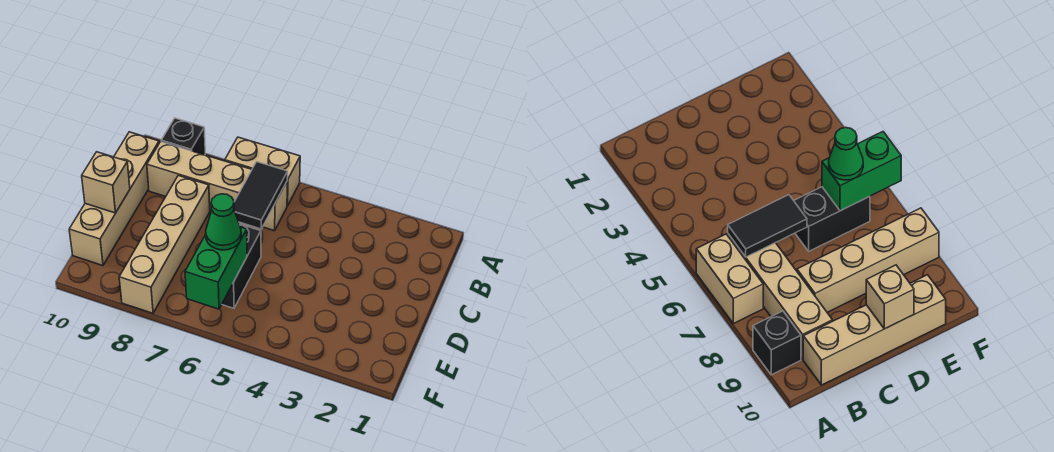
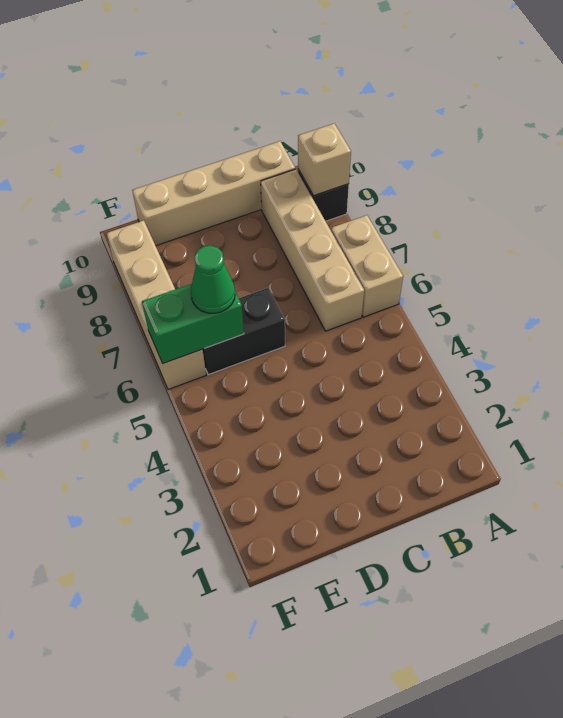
black 1x2 tile [234,162,288,229] -> none
tan 1x4 brick [119,175,210,313] -> tan 1x4 brick turned to [106,220,206,390]
tan 1x1 brick [82,152,130,213] -> tan 1x1 brick moved to [298,124,351,196]

